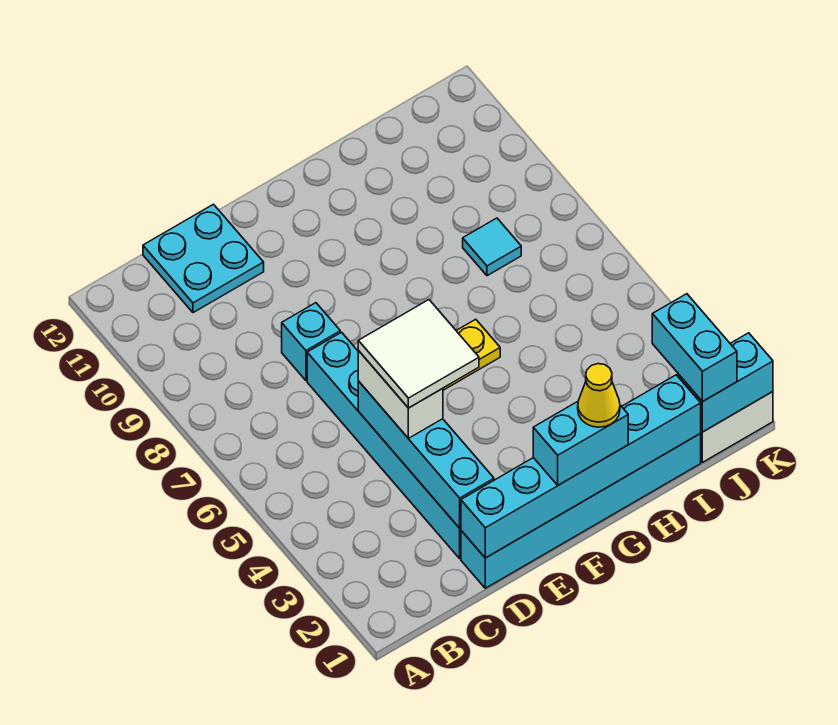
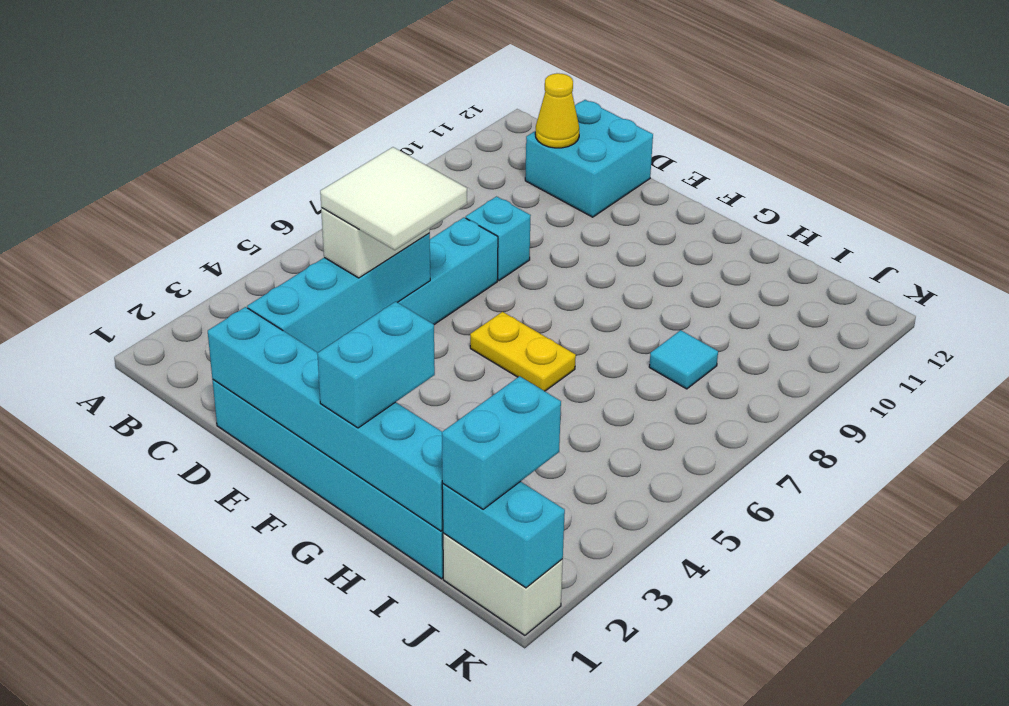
cyan 2x2 plate [143,204,264,313] -> cyan 2x2 brick [525,100,653,217]
cyan 1x2 brick [533,402,628,485] -> cyan 1x2 brick turned to [317,302,435,428]
yellow 1x1 cone [578,364,620,427] -> yellow 1x1 cone moved to [535,73,579,148]

